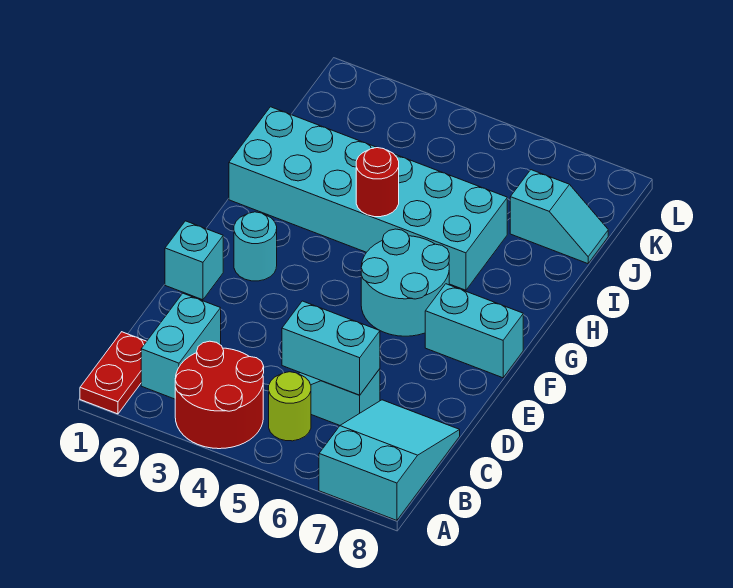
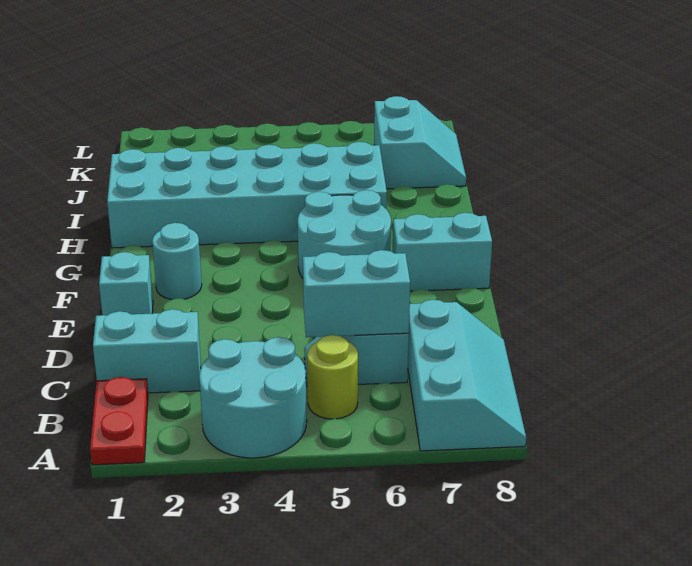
red 2x2 round brick [175,341,264,449] -> cyan 2x2 round brick [199,337,307,458]
cyan 2x3 slope [319,400,460,520] -> cyan 2x3 slope turned to [408,300,526,451]
cyan 1x2 brick [141,293,221,399] -> cyan 1x2 brick turned to [93,309,201,393]
red 1x1 round brick [356,148,399,217] -> none
cyan 1x2 slope [510,170,608,264] -> cyan 2x2 slope [374,96,466,189]

